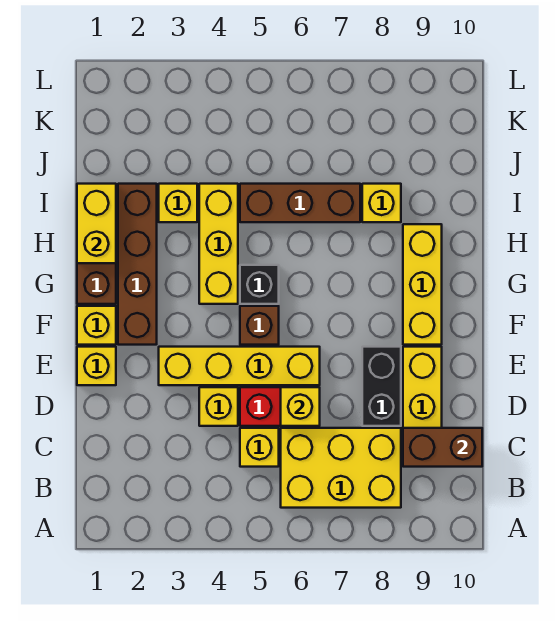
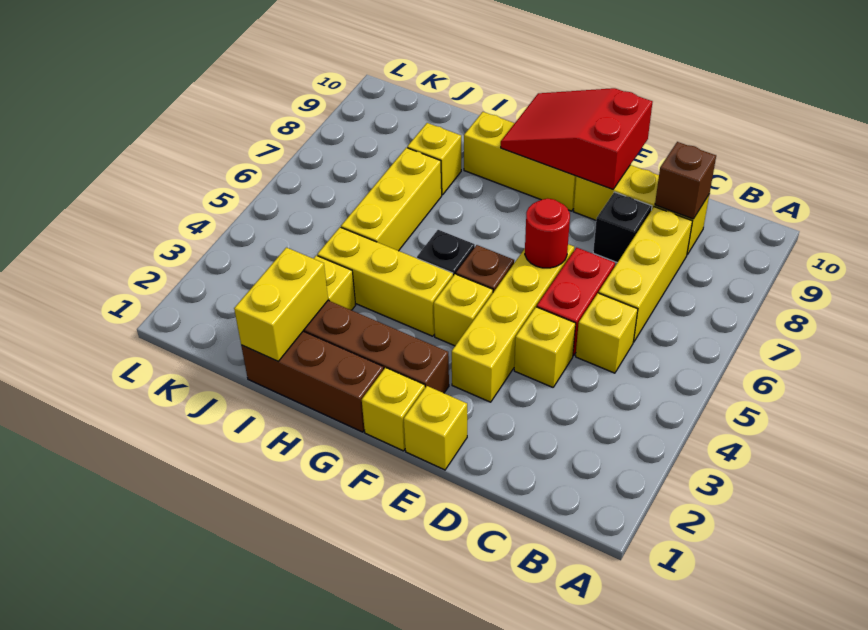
yellow 2x3 brick [281,428,401,508] -> yellow 1x3 brick [599,207,692,342]
brown 1x2 brick [403,428,482,467] -> brown 1x1 brick [655,142,716,219]
yellow 1x1 brick [281,387,320,426] -> yellow 1x1 brick moved to [434,274,493,346]
black 1x2 brick [362,347,401,426] -> black 1x1 brick [593,192,652,263]
none -> red 1x1 round brick [525,198,570,268]
none -> red 2x3 slope [501,88,653,189]
yellow 1x2 brick [77,184,116,263] -> yellow 1x2 brick turned to [234,248,328,361]
brown 1x3 brick [240,184,360,222] -> yellow 1x3 brick [341,148,442,251]

